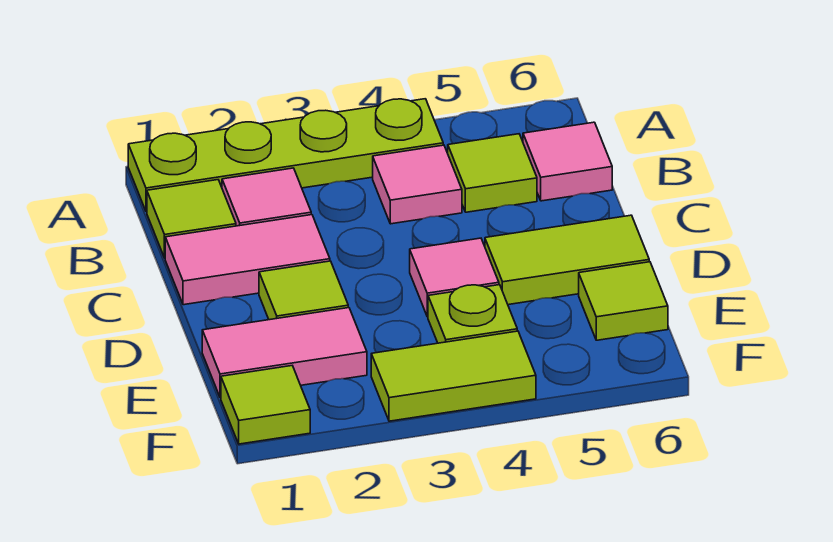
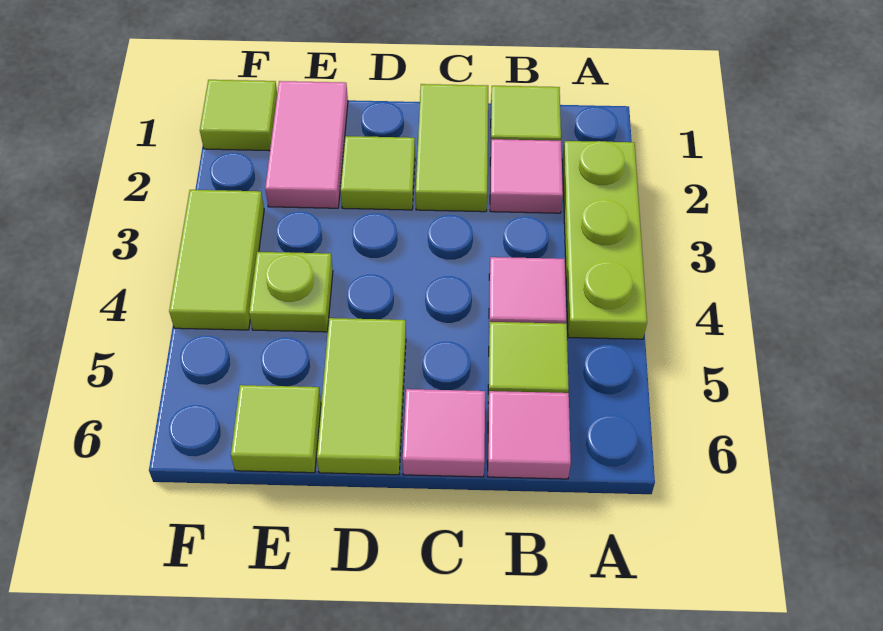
lime 1x4 plate [128,99,443,212] -> lime 1x3 plate [563,141,647,339]
pink 1x2 tile [165,215,330,305] -> lime 1x2 tile [416,84,488,212]
pink 1x1 tile [410,238,499,317] -> pink 1x1 tile moved to [403,389,485,477]

